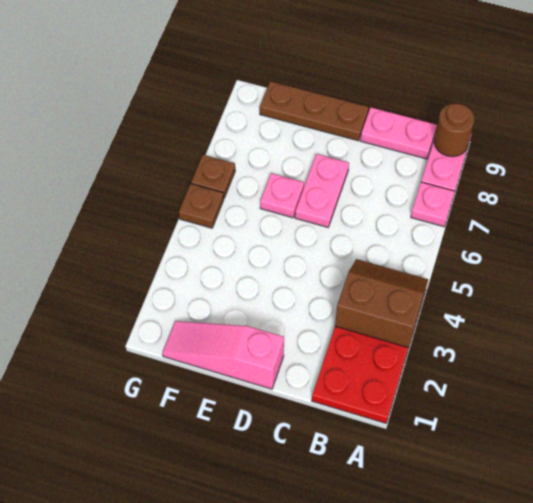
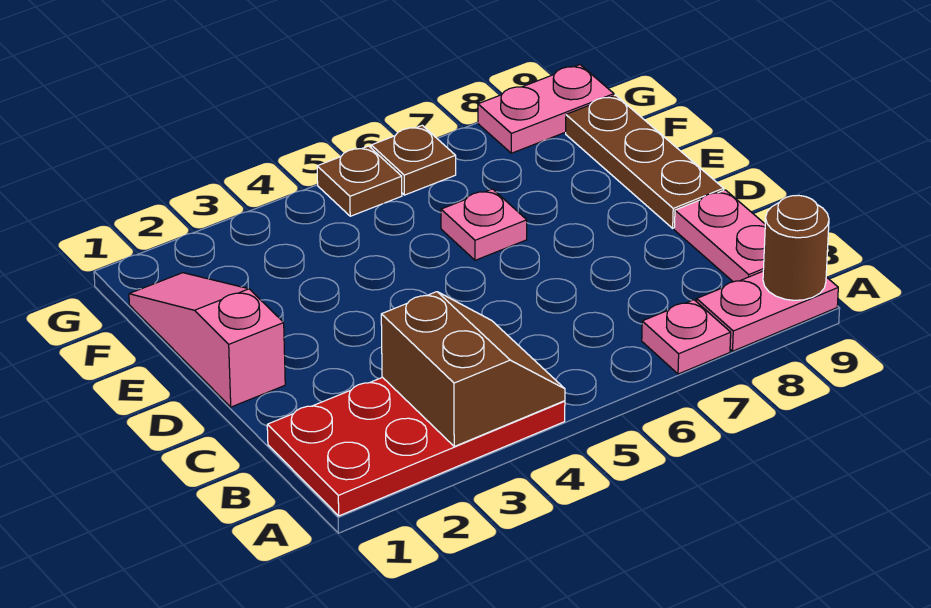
pink 1x2 plate [295,154,349,227] -> pink 1x2 plate moved to [478,65,614,153]

